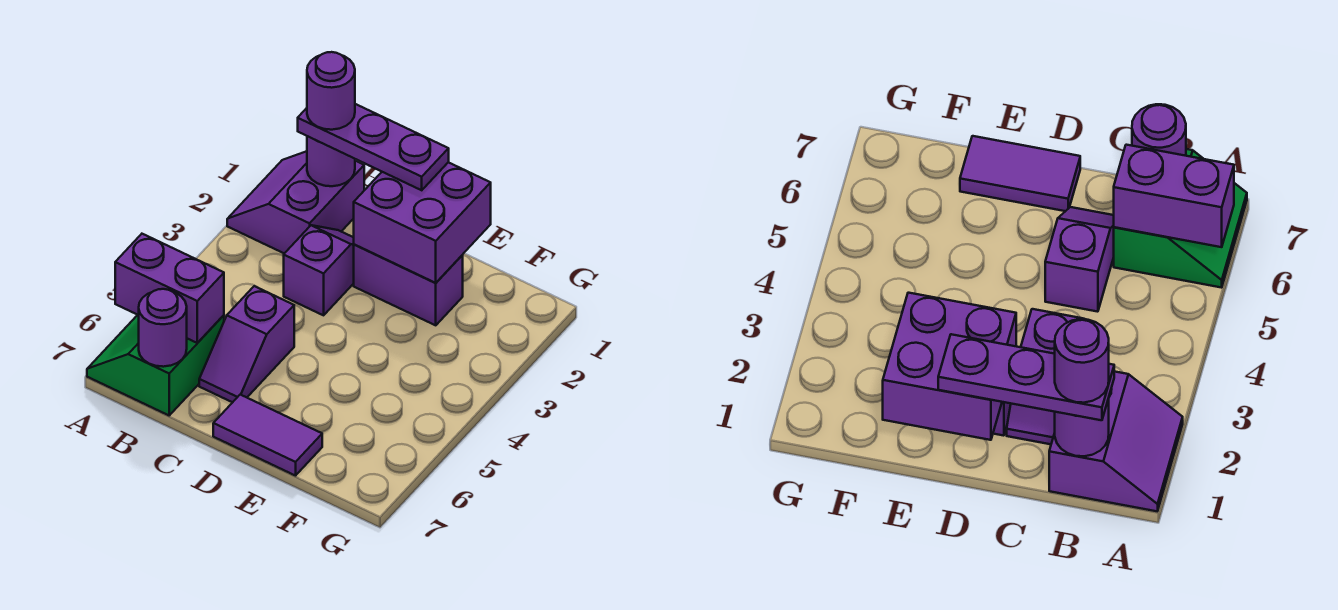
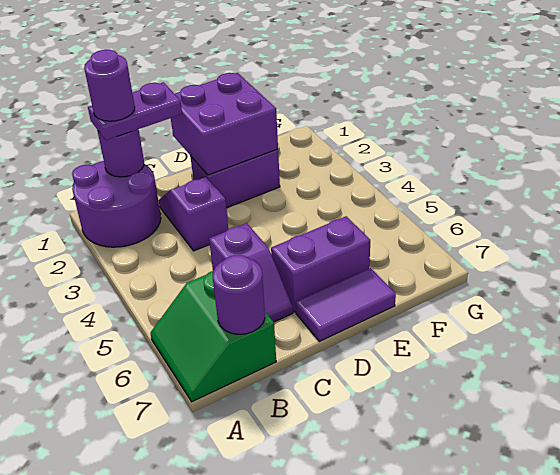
purple 2x2 slope [227,151,364,253] -> purple 2x2 round brick [72,161,161,247]
purple 1x2 brick [115,234,224,343] -> purple 1x2 brick moved to [271,216,370,312]
purple 1x3 plate [298,104,449,190] -> purple 1x2 plate [88,82,182,140]

